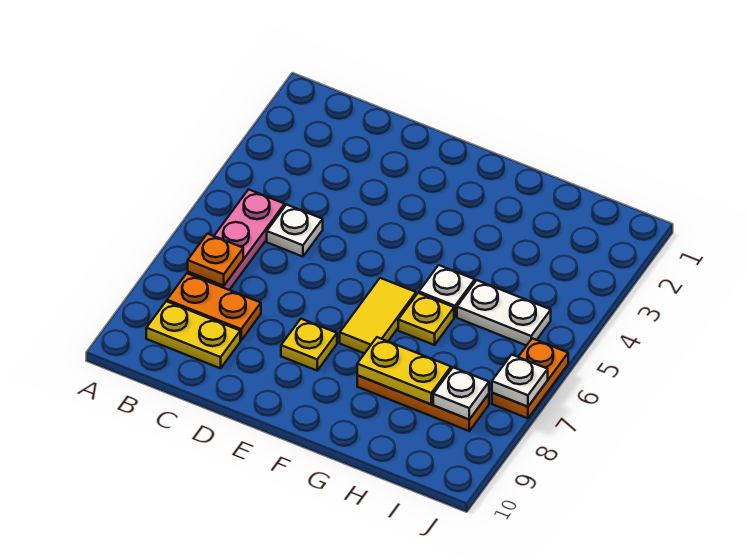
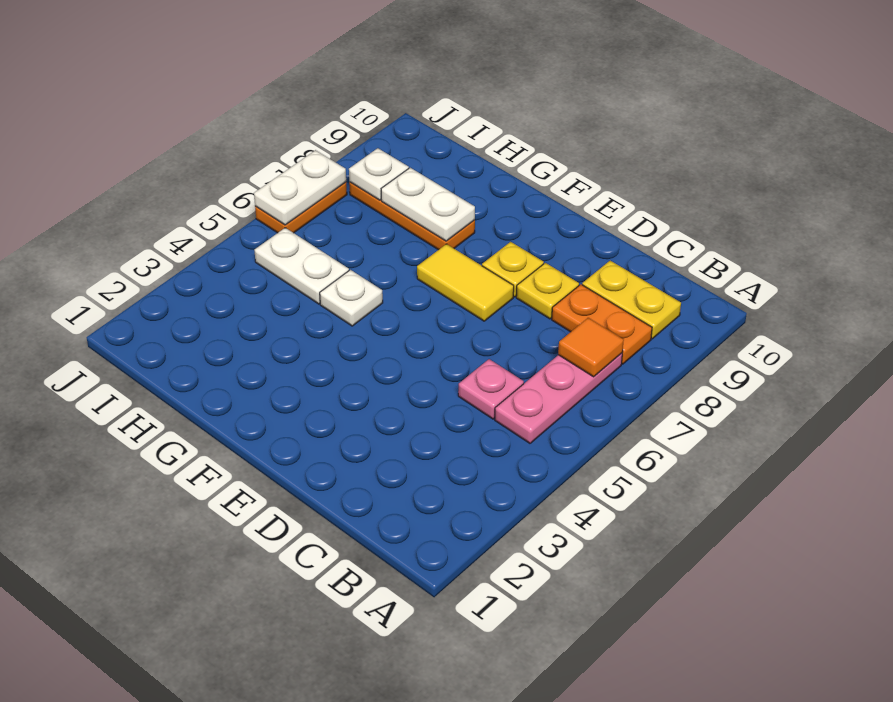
orange 1x1 plate [188,234,243,286] -> orange 1x1 tile [558,318,624,377]
white 1x1 plate [267,205,323,257] -> pink 1x1 plate [458,359,524,419]
yellow 1x2 tile [340,278,416,354] -> yellow 1x2 tile turned to [417,244,514,321]
yellow 1x1 plate [398,293,454,345] -> yellow 1x1 plate moved to [516,263,579,319]
yellow 1x2 plate [357,337,451,404] -> white 1x2 plate [381,168,475,241]
white 1x1 plate [492,355,548,407] -> white 1x2 plate [254,150,346,225]

